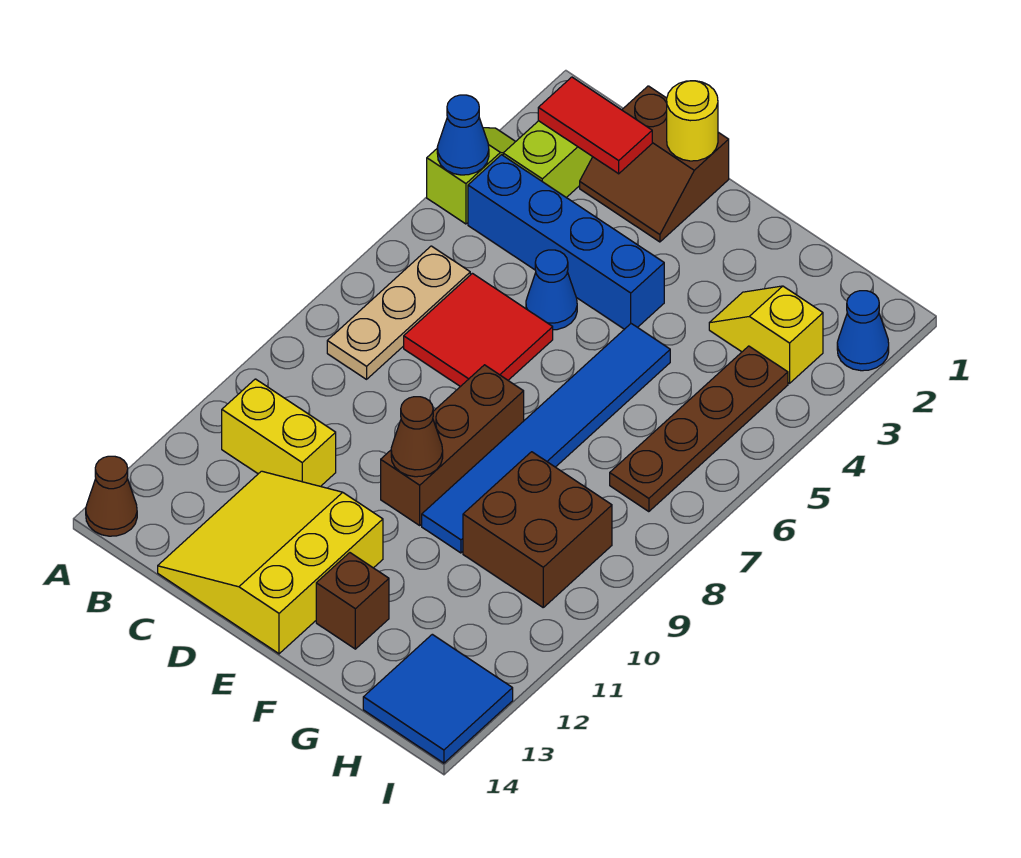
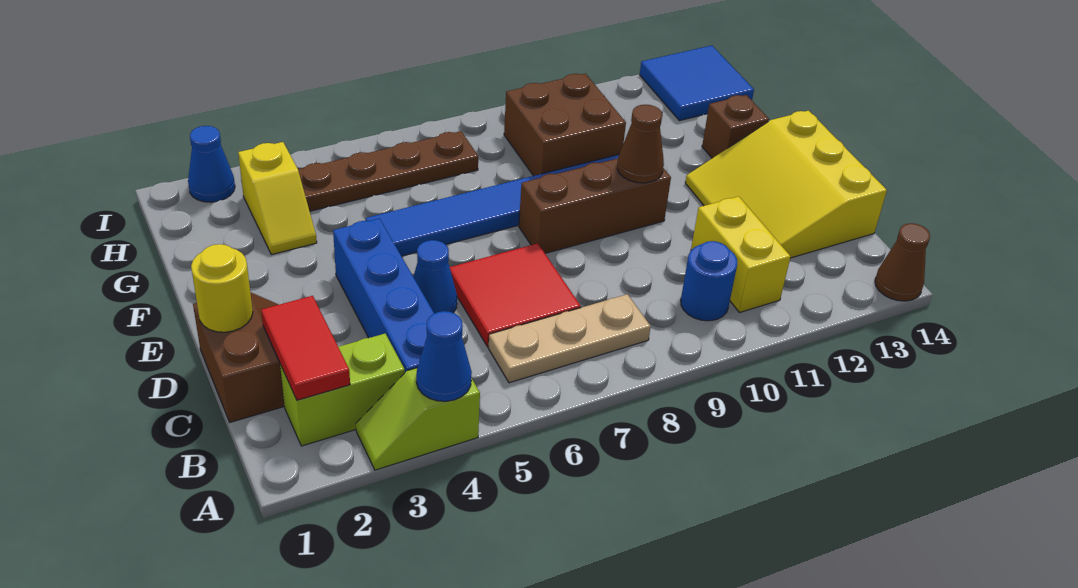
none -> blue 1x1 round brick [681,241,737,321]
yellow 3x3 slope [158,471,383,654] -> yellow 3x3 slope turned to [685,111,887,258]

